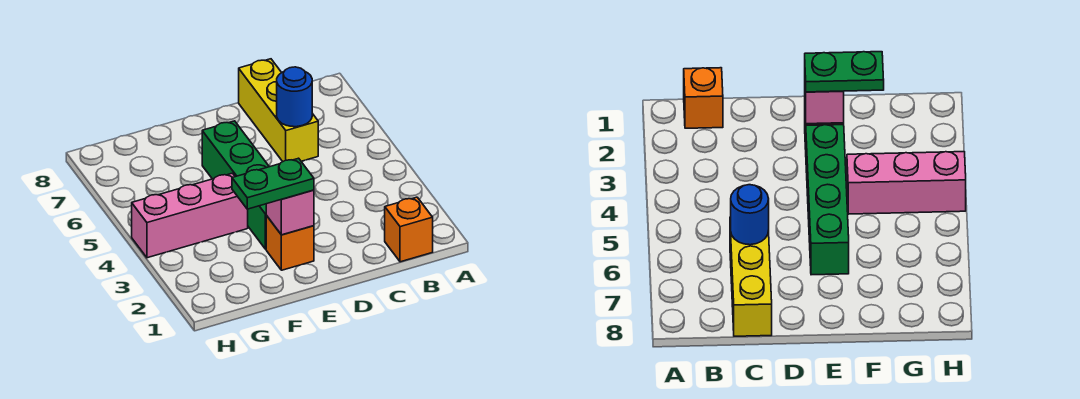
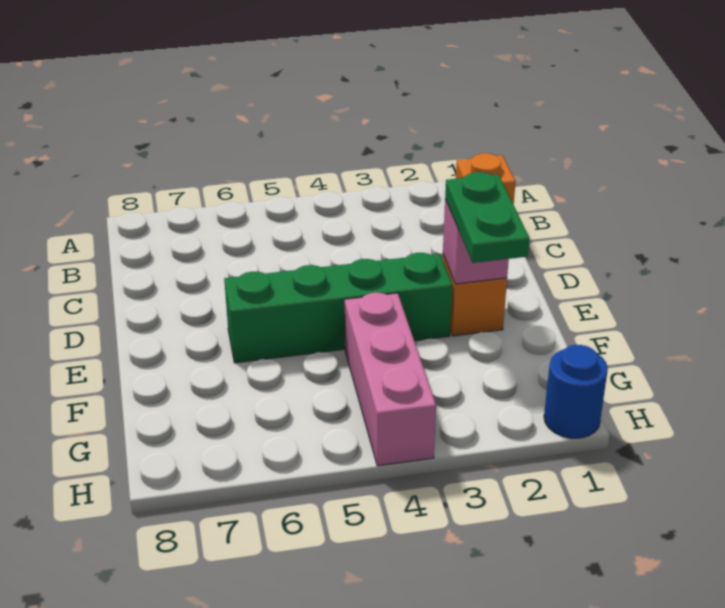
yellow 1x3 brick [239,59,318,162] -> none
blue 1x1 round brick [277,67,312,127] -> blue 1x1 round brick moved to [544,345,608,438]

